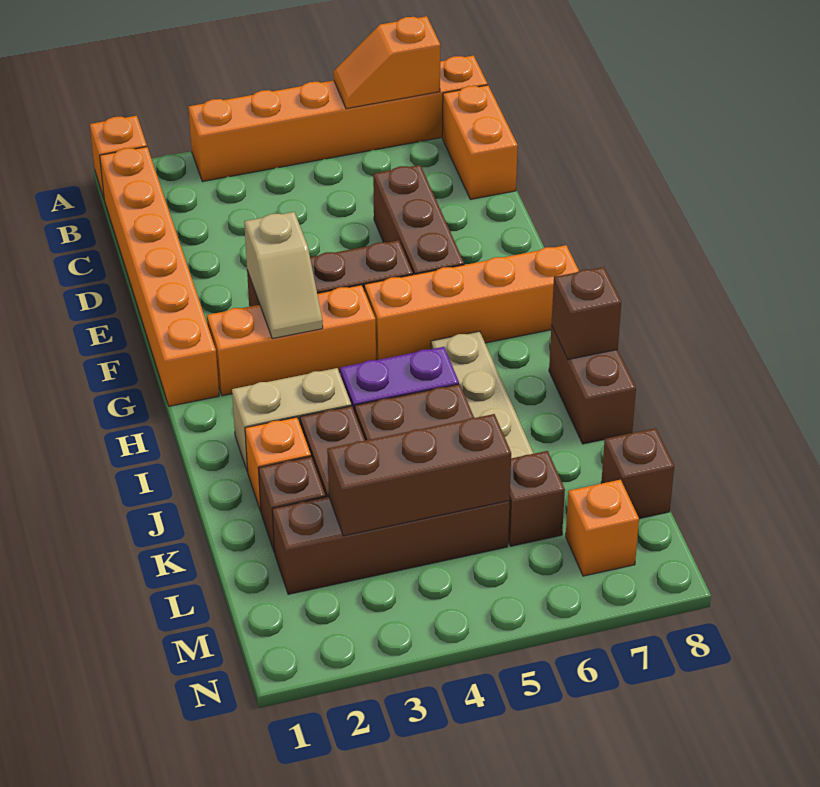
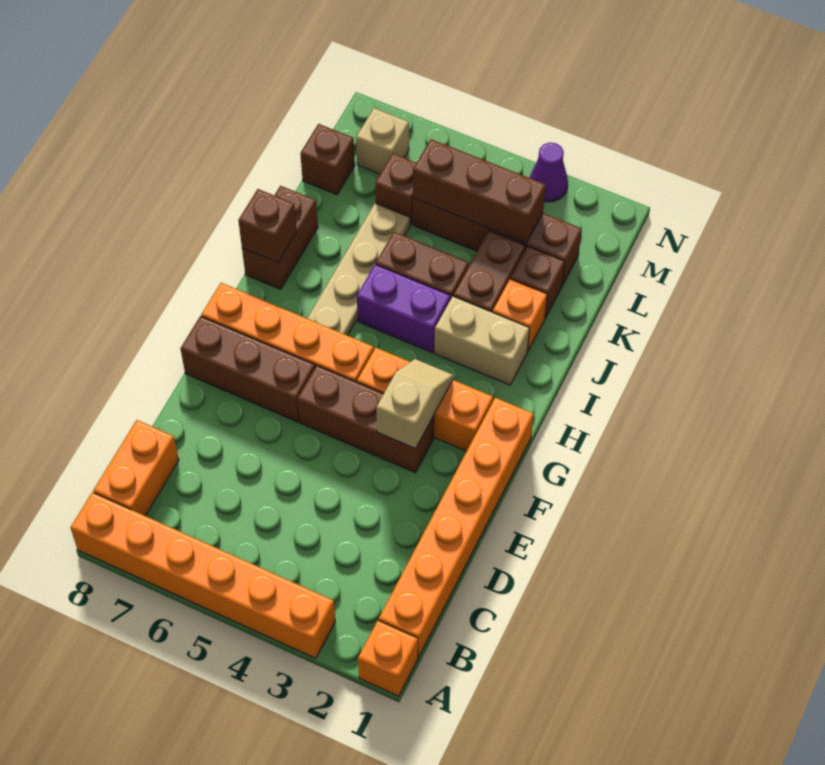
orange 1x2 slope [334,16,440,109] -> none
brown 1x3 brick [373,165,464,275] -> brown 1x3 brick turned to [181,316,315,422]
orange 1x1 brick [566,480,639,576] -> tan 1x1 brick [356,108,409,174]
none -> purple 1x1 cone [530,143,568,202]

